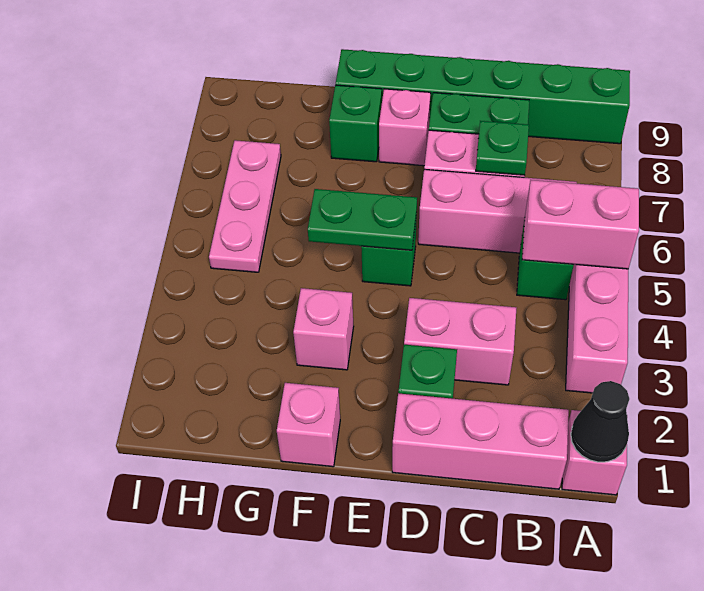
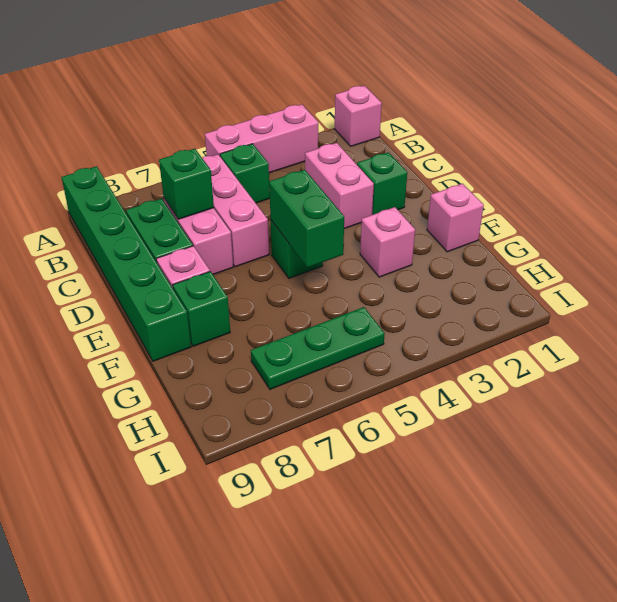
black 1x1 cone [571,381,629,462] -> none
pink 1x2 brick [522,180,639,269] -> none
pink 1x3 brick [392,393,569,489] -> none
green 1x1 plate [476,121,529,175] -> green 1x1 brick [159,149,214,219]
green 1x2 plate [308,189,417,250] -> green 1x2 brick [269,170,344,267]
pink 1x3 plate [209,140,281,272] -> green 1x3 plate [251,307,385,389]

